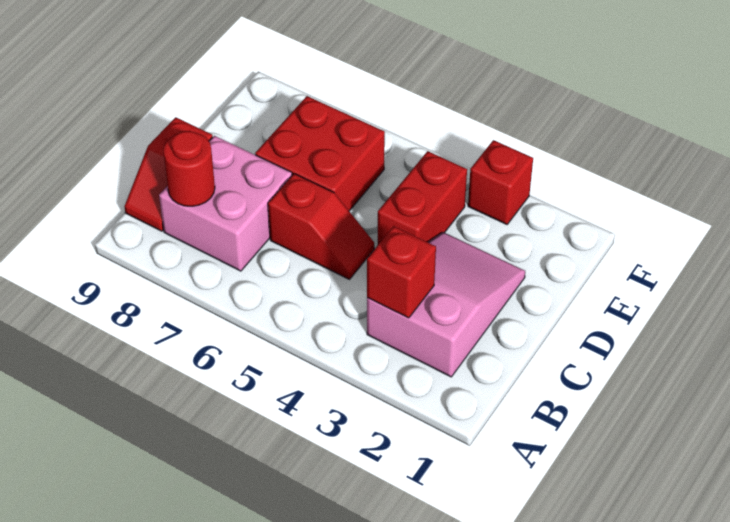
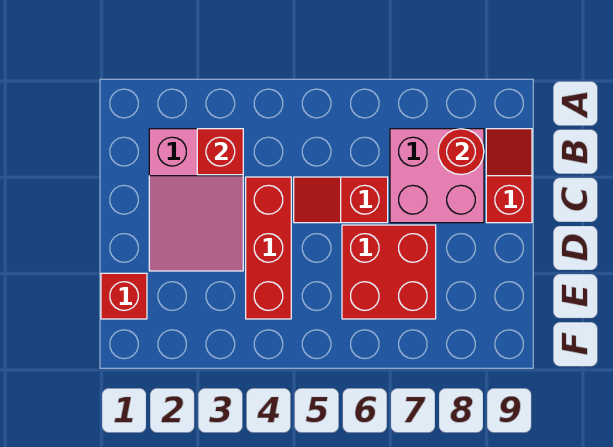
red 1x2 brick [378,151,467,244] -> red 1x3 brick [246,177,291,319]
red 1x1 brick [468,140,533,224] -> red 1x1 brick moved to [101,273,147,319]

